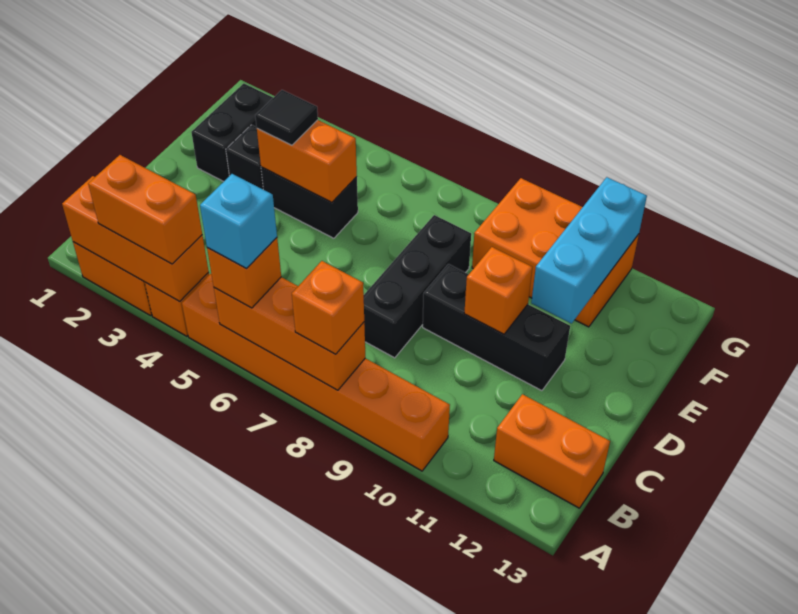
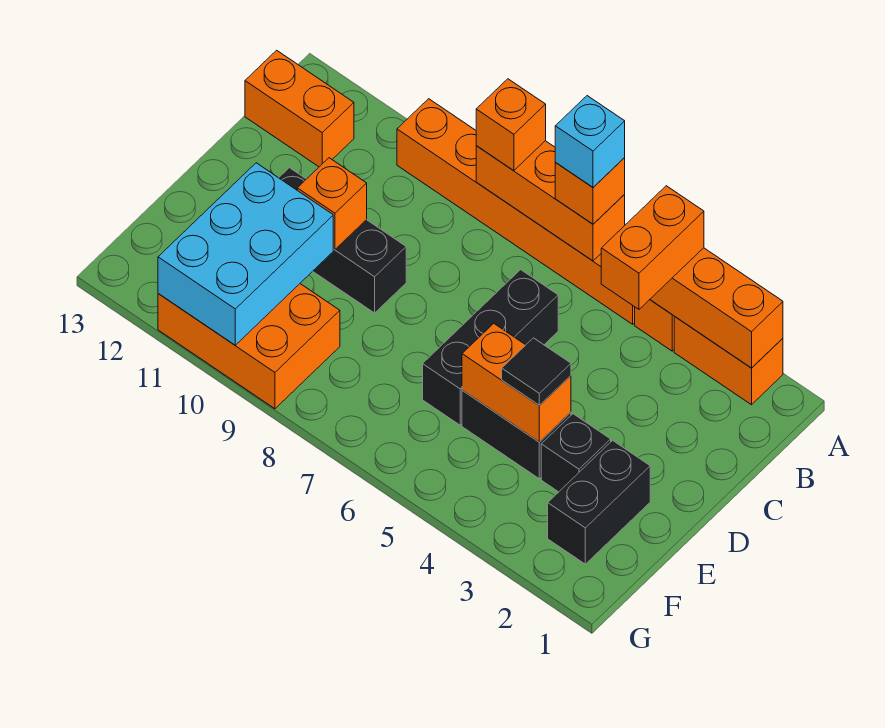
orange 1x2 brick [88,155,202,264] -> orange 1x2 brick turned to [601,186,704,309]
black 1x3 brick [364,215,471,358] -> black 1x3 brick moved to [423,270,558,425]
cyan 1x3 brick [531,177,647,324] -> cyan 2x3 brick [158,163,333,345]

